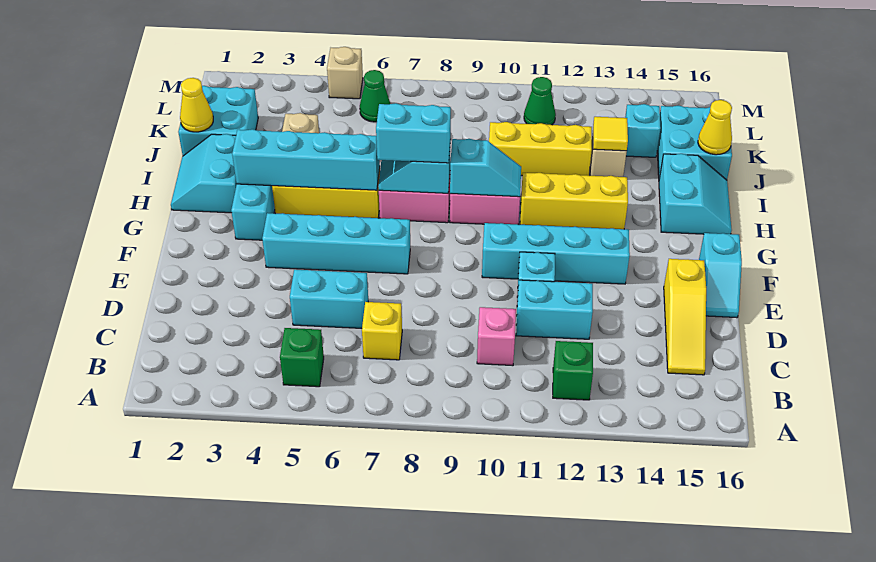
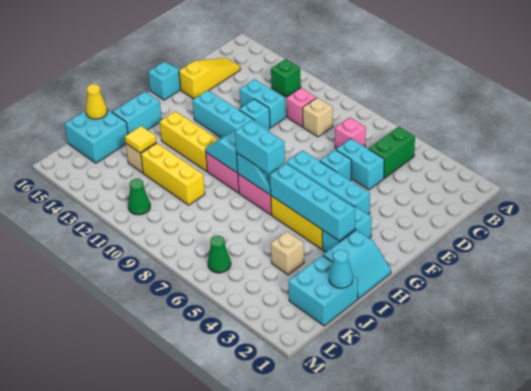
green 1x1 brick [280,328,324,387] -> green 1x2 brick [369,127,415,178]
yellow 1x1 brick [362,302,402,360] -> pink 1x1 brick [335,117,366,149]
yellow 1x1 cone [180,78,213,132] -> cyan 1x1 cone [329,250,353,288]
cyan 1x1 brick [625,104,661,157] -> cyan 1x1 brick moved to [320,150,351,180]
tan 1x1 brick [327,47,363,99] -> tan 1x1 brick moved to [302,98,333,137]

